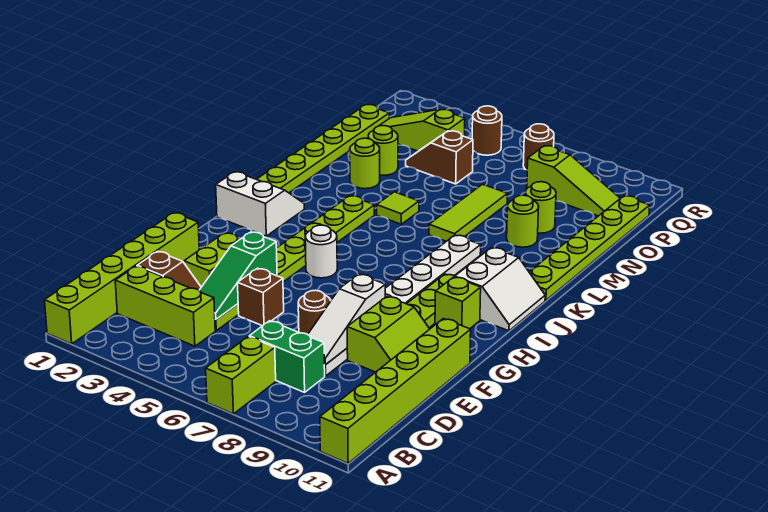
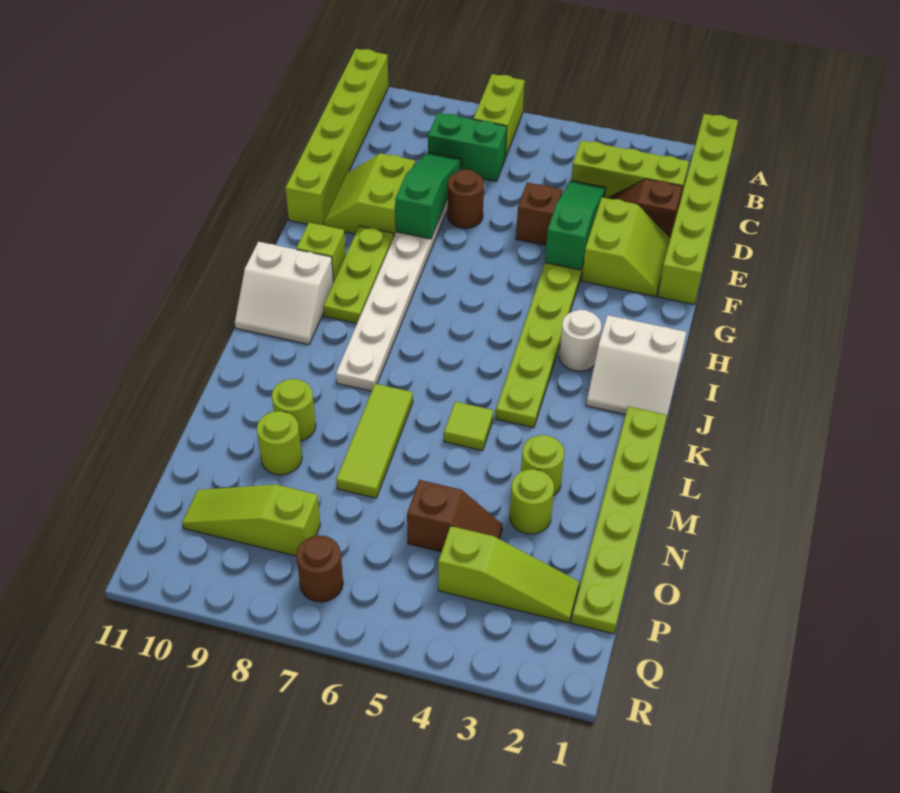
white 1x3 slope [308,274,385,365] -> green 1x3 slope [395,152,461,239]
white 1x1 round brick [305,225,337,278] -> white 1x1 round brick moved to [559,310,601,371]
white 2x2 slope [455,247,545,331] -> white 2x2 slope turned to [235,242,334,344]
lime 1x6 plate [529,196,650,300] -> none
brown 1x1 round brick [472,106,502,155] -> none

